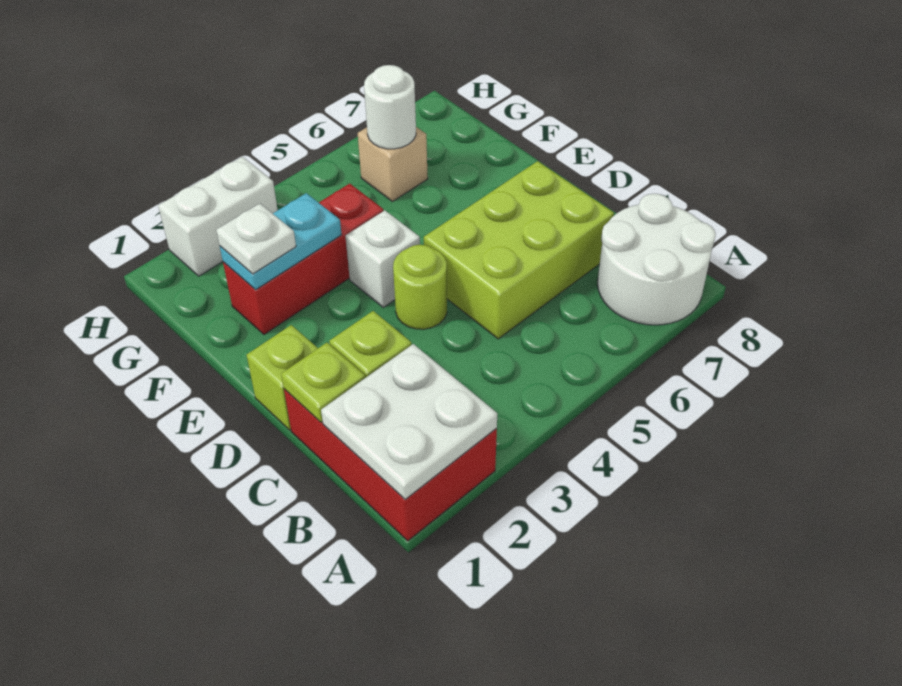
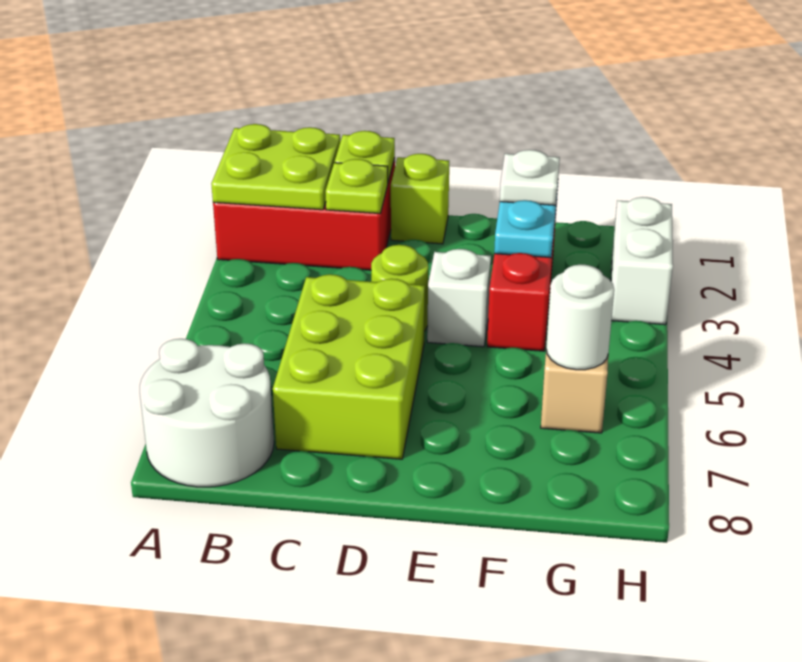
white 2x2 plate [321,344,497,499] -> lime 2x2 plate [211,124,340,210]

